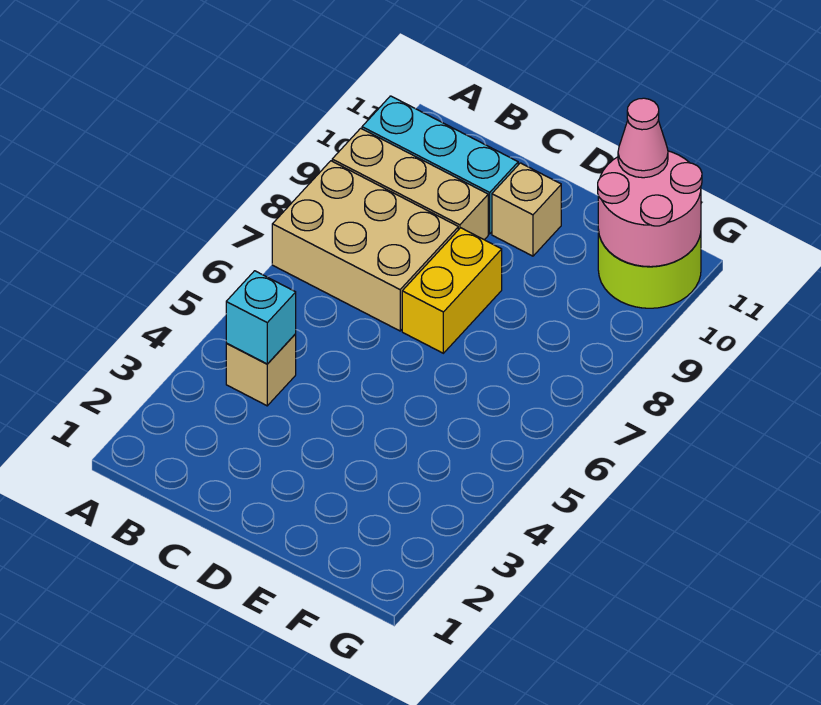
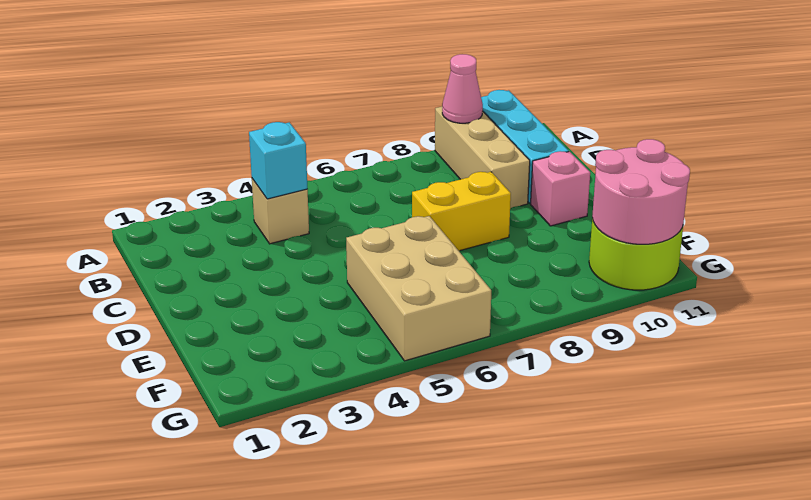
tan 2x3 brick [272,161,458,331] -> tan 2x3 brick moved to [346,216,491,361]
tan 1x1 brick [492,163,561,256] -> pink 1x1 brick [531,151,590,226]
pink 1x1 cone [618,98,668,178] -> pink 1x1 cone moved to [442,54,483,123]

